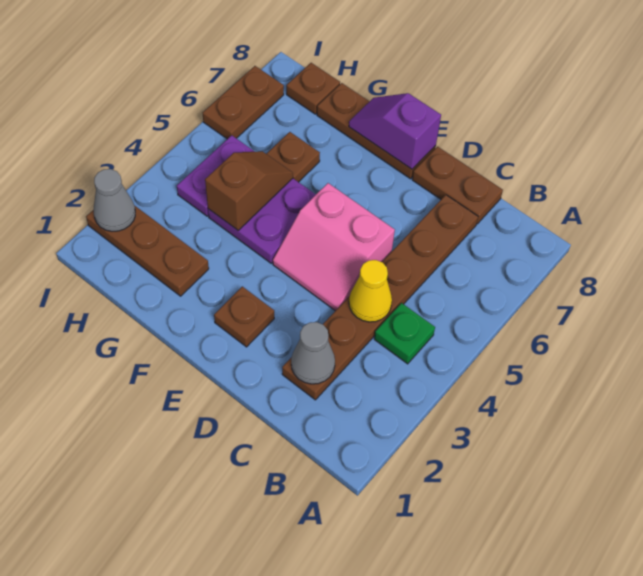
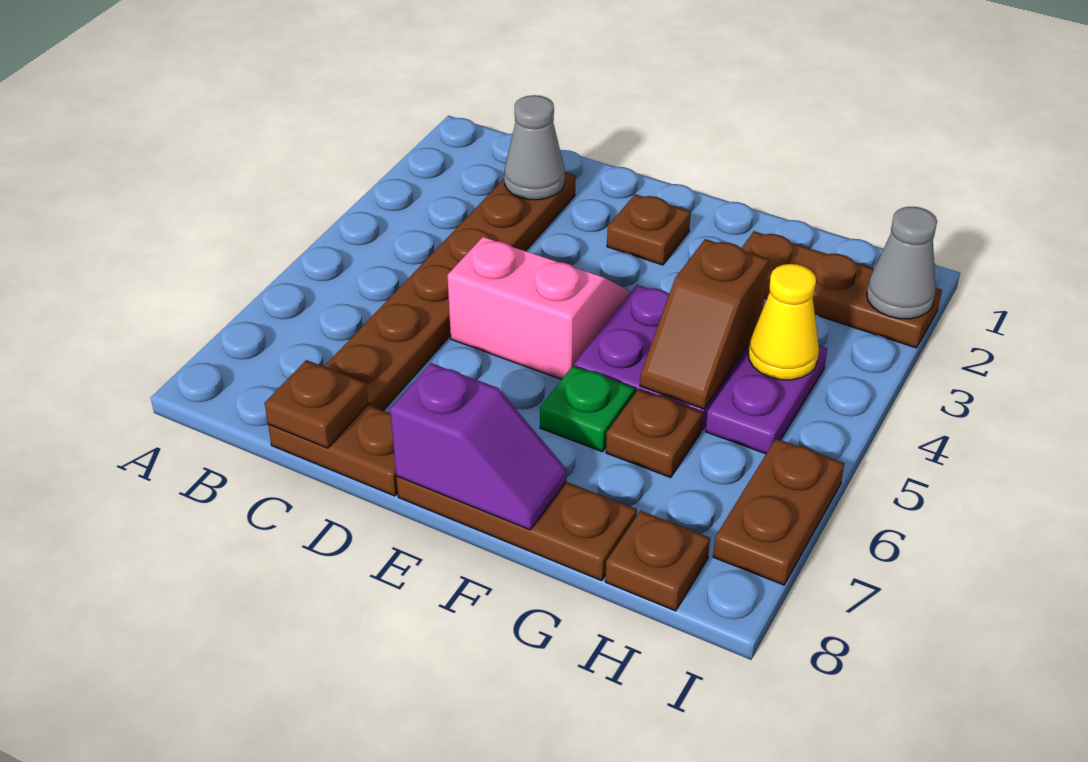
green 1x1 plate [374,303,435,364] -> green 1x1 plate moved to [540,366,635,452]
yellow 1x1 cone [349,260,392,322] -> yellow 1x1 cone moved to [748,264,819,380]
none -> brown 1x1 plate [265,360,368,448]

